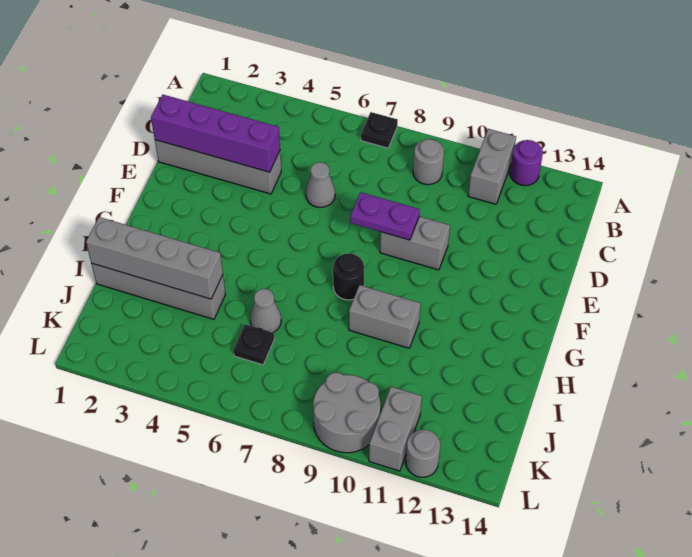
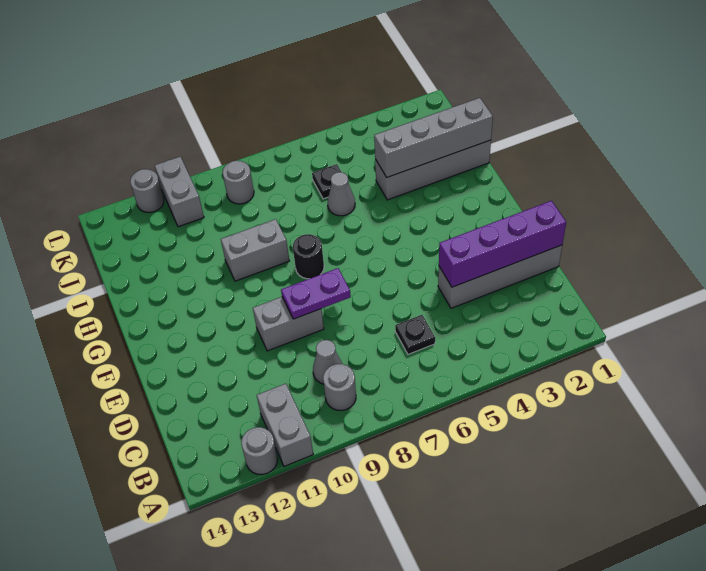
black 1x1 plate [361,112,398,148] -> black 1x1 plate moved to [395,315,435,354]
purple 1x1 round brick [510,140,543,186] -> grey 1x1 round brick [241,427,278,475]
grey 1x1 cone [306,162,335,207] -> grey 1x1 cone moved to [313,340,342,384]
grey 2x2 round brick [313,373,380,453] -> grey 1x1 round brick [223,161,254,204]

